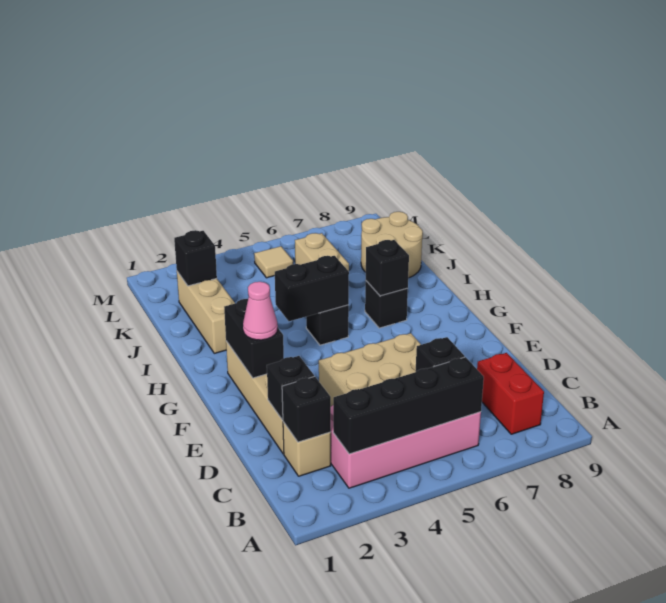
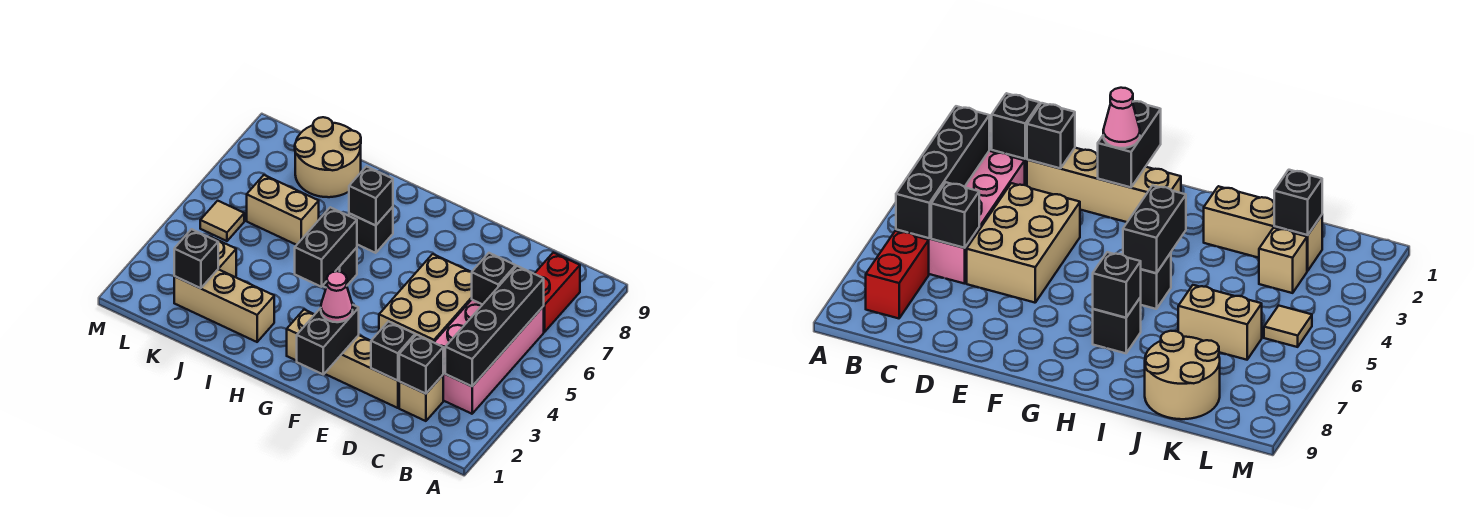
red 1x2 brick [477,353,544,434] -> red 1x2 brick turned to [535,253,580,332]
black 1x2 brick [224,299,284,378] -> black 1x2 brick turned to [297,305,359,374]
none -> tan 1x1 brick [209,236,236,277]

